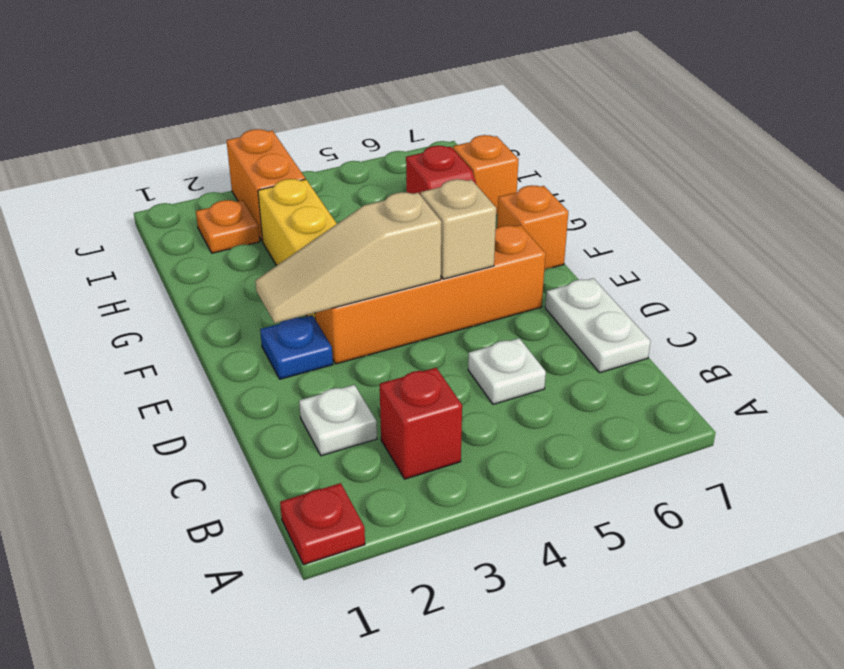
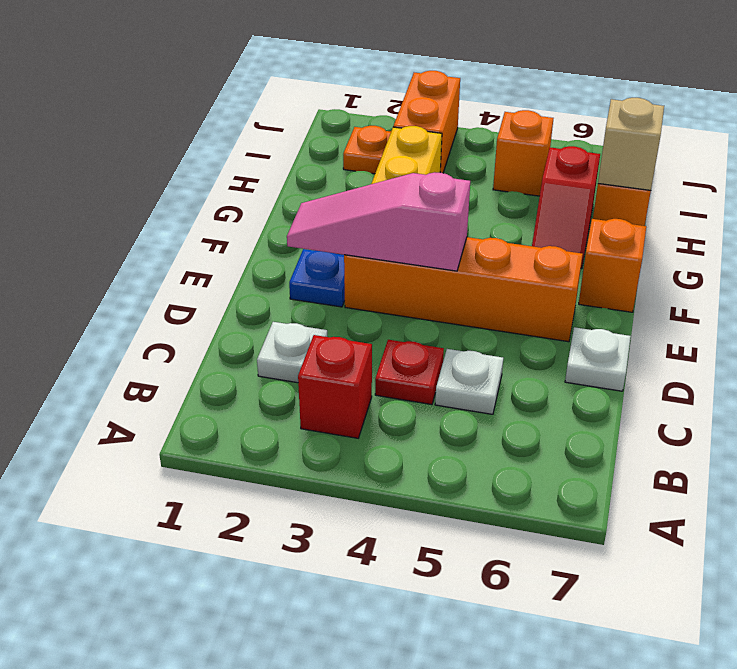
red 1x1 plate [280,483,365,565] -> red 1x1 plate moved to [375,340,444,405]
white 1x2 plate [545,278,650,373] -> white 1x1 plate [565,327,631,391]
tan 1x3 slope [255,192,441,323] -> pink 1x3 slope [287,172,470,271]
tan 1x1 brick [421,179,496,279] -> tan 1x1 brick moved to [598,98,664,190]
none -> orange 1x1 brick [493,110,553,196]

